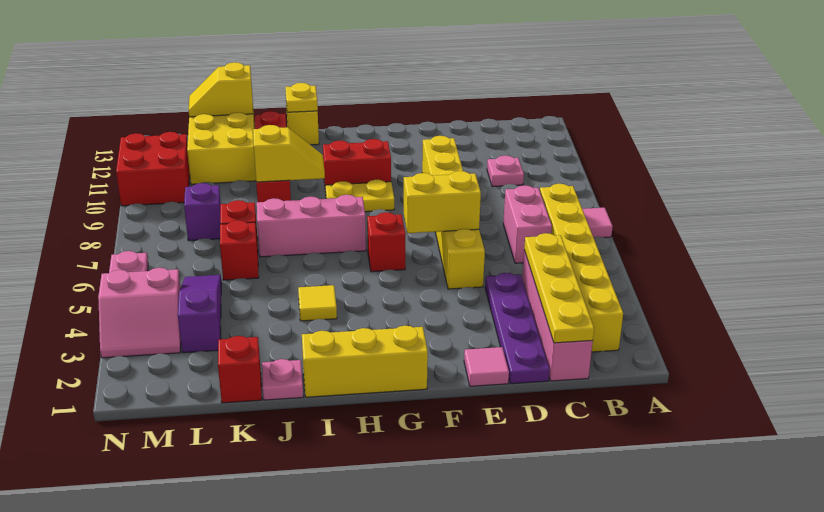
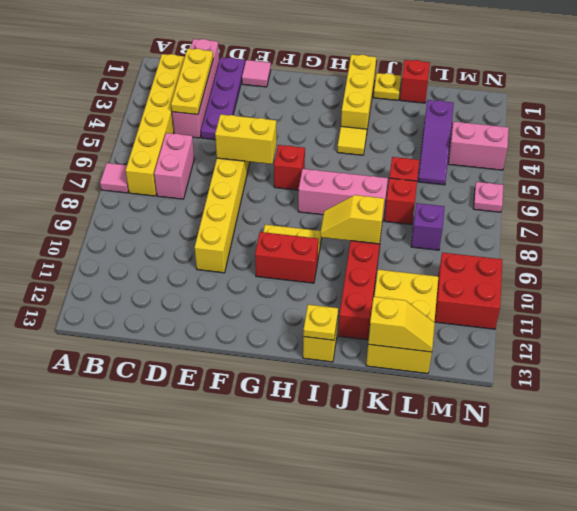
yellow 1x4 plate [524,233,594,343] -> yellow 1x3 plate [171,49,213,115]
pink 1x1 plate [487,155,524,187] -> none
yellow 1x3 brick [302,326,428,397] -> yellow 1x3 brick turned to [341,55,376,129]
pink 1x1 plate [262,359,303,400] -> yellow 1x1 plate [373,73,401,100]

